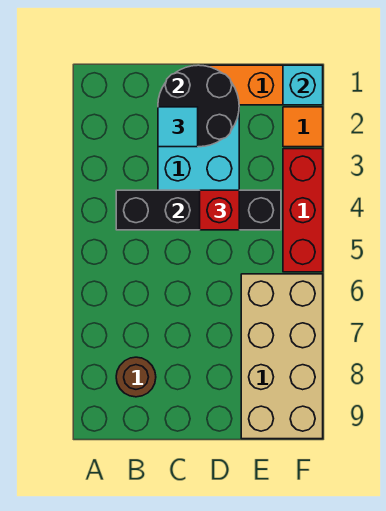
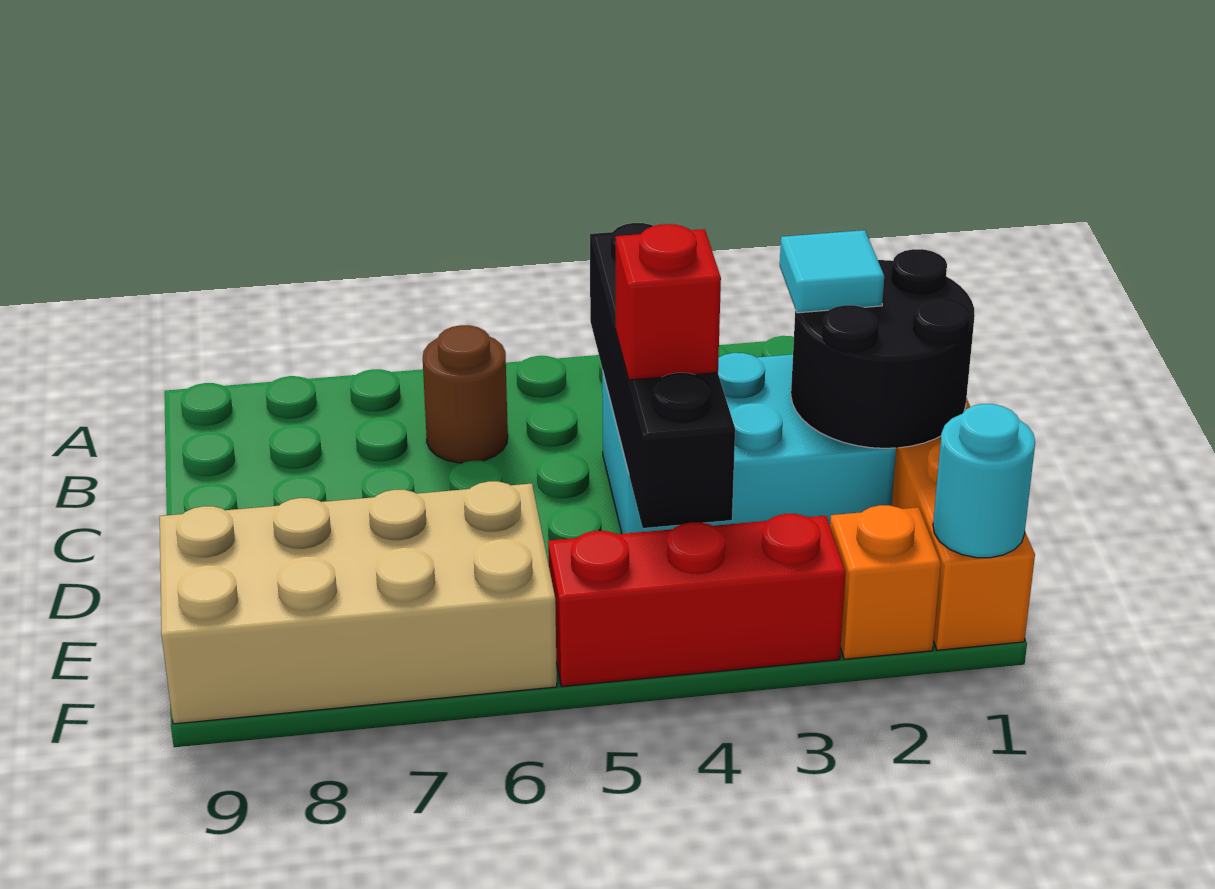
brown 1x1 round brick [116,357,156,397] -> brown 1x1 round brick moved to [423,325,508,463]
cyan 1x1 brick [283,65,323,105] -> cyan 1x1 round brick [933,404,1035,558]
orange 1x1 tile [283,107,323,147] -> orange 1x1 brick [830,505,941,659]

